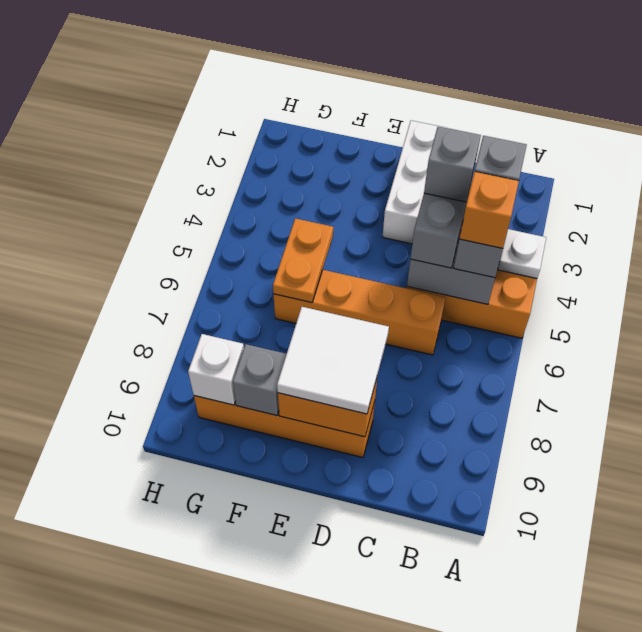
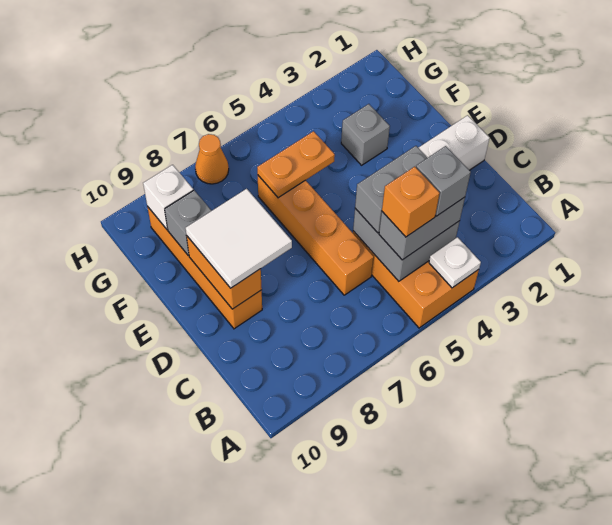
grey 1x1 brick [424,126,481,202] -> grey 1x1 brick moved to [341,104,390,165]
none -> orange 1x1 cone [195,134,229,184]

